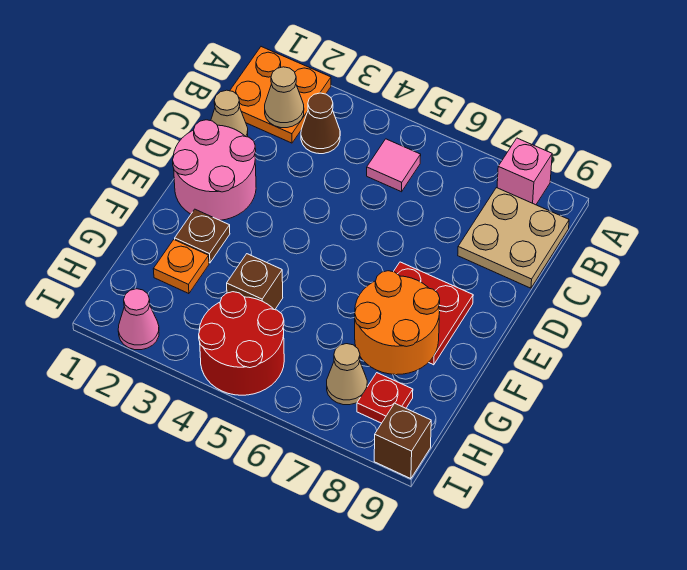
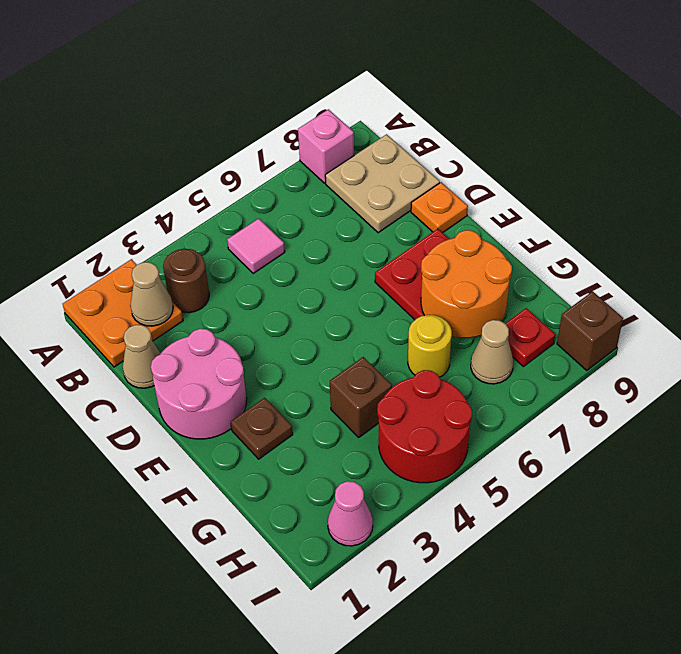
brown 1x1 cone [301,93,340,154] -> brown 1x1 round brick [163,249,209,313]
orange 1x1 plate [153,240,209,294] -> orange 1x1 plate moved to [411,182,468,233]
none -> yellow 1x1 round brick [408,315,452,377]

